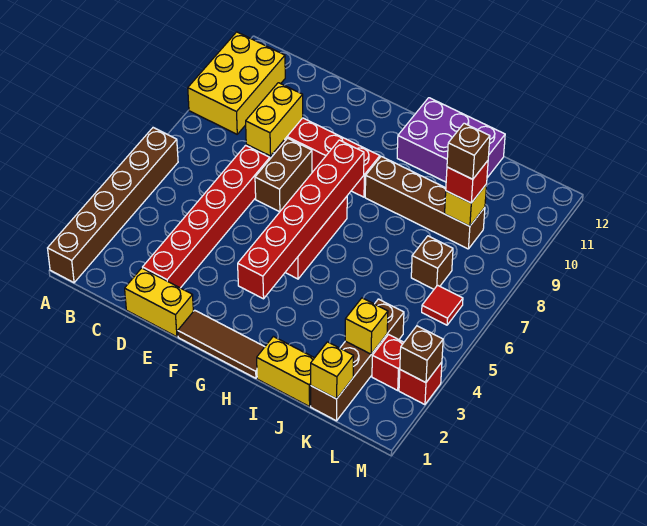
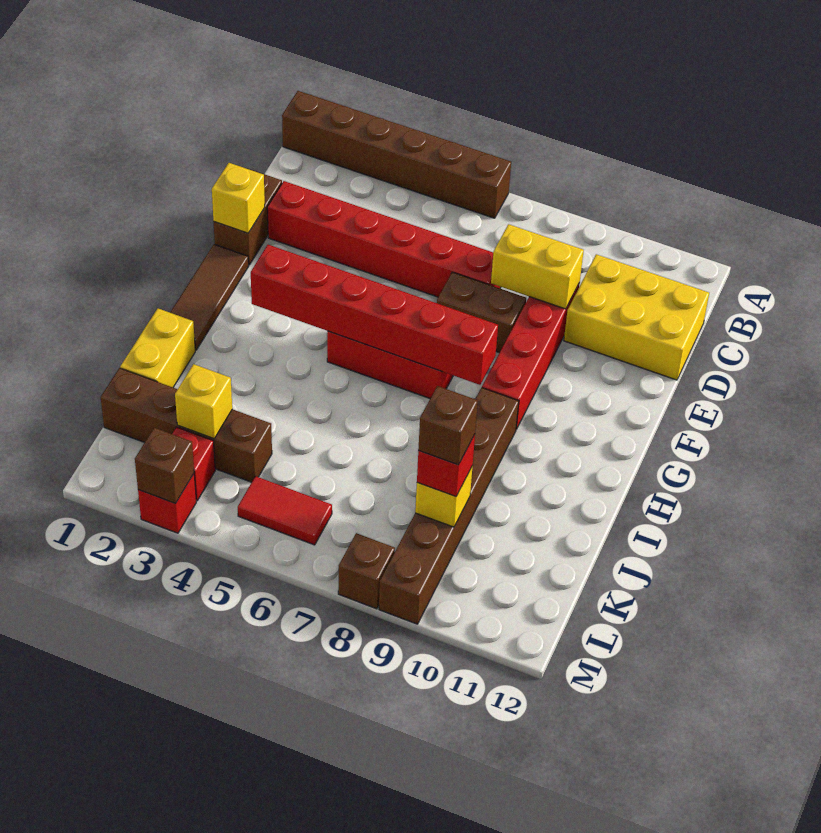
yellow 2x3 brick [188,32,285,134] -> yellow 2x3 brick moved to [564,254,709,380]
yellow 1x2 brick [125,268,193,337] -> brown 1x2 brick [214,169,282,265]
brown 1x4 brick [365,156,485,249] -> brown 1x6 brick [379,388,519,624]
purple 2x3 brick [397,98,505,182] -> none
yellow 1x1 brick [311,342,354,399] -> yellow 1x1 brick moved to [212,163,265,233]
brown 1x1 brick [411,236,453,289] -> brown 1x1 brick moved to [338,533,395,609]
red 1x1 tile [422,285,463,325] -> red 1x2 tile [238,476,332,545]

